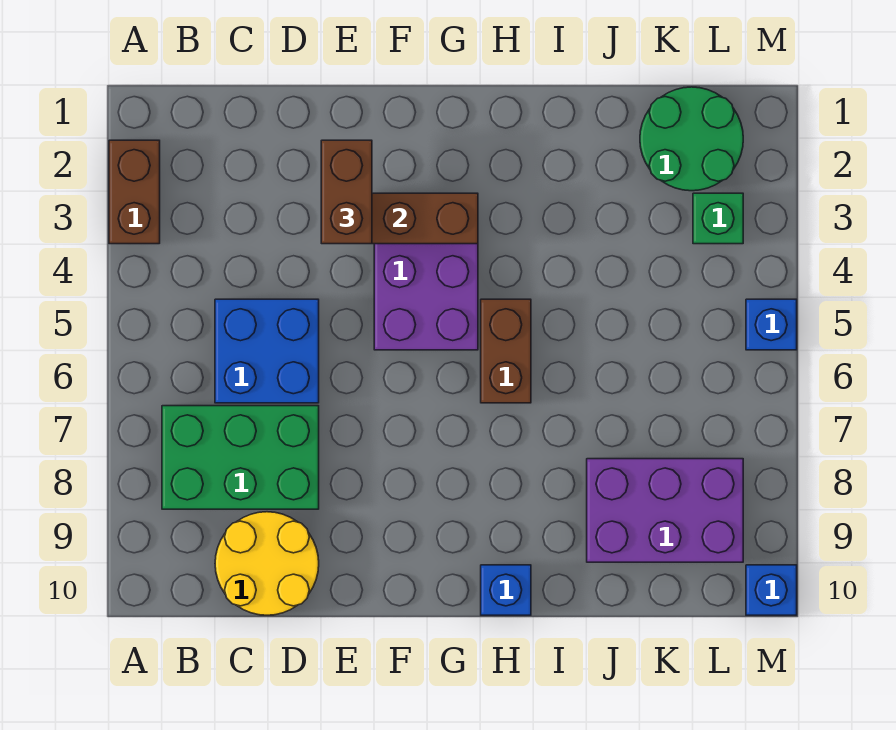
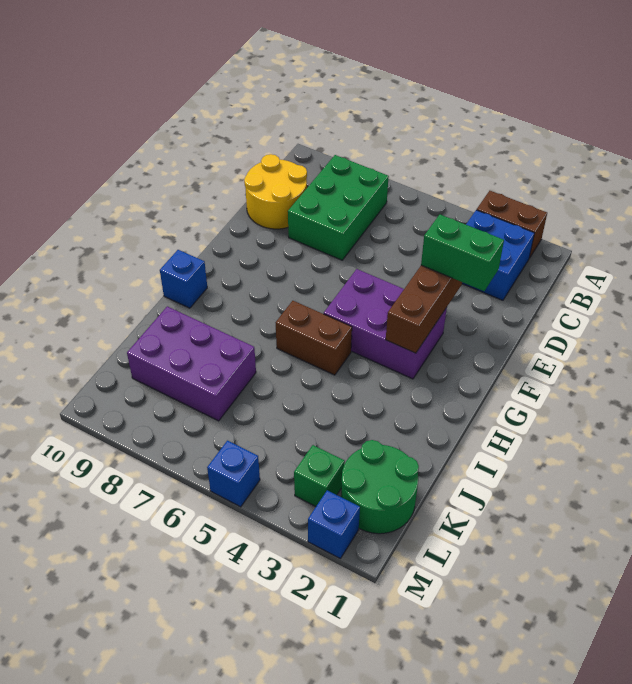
blue 2x2 brick [215,299,319,403] -> blue 2x2 brick moved to [462,210,534,300]
brown 1x2 brick [321,140,372,244] -> green 1x2 brick [421,215,504,291]
purple 2x3 brick [587,459,743,562] -> purple 2x3 brick turned to [127,306,256,421]
blue 1x1 brick [746,565,797,615] -> blue 1x1 brick moved to [308,490,360,559]

